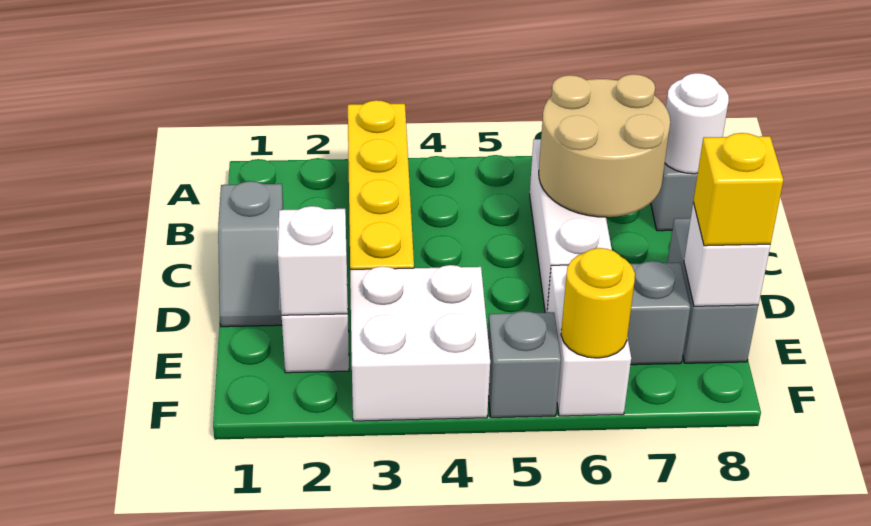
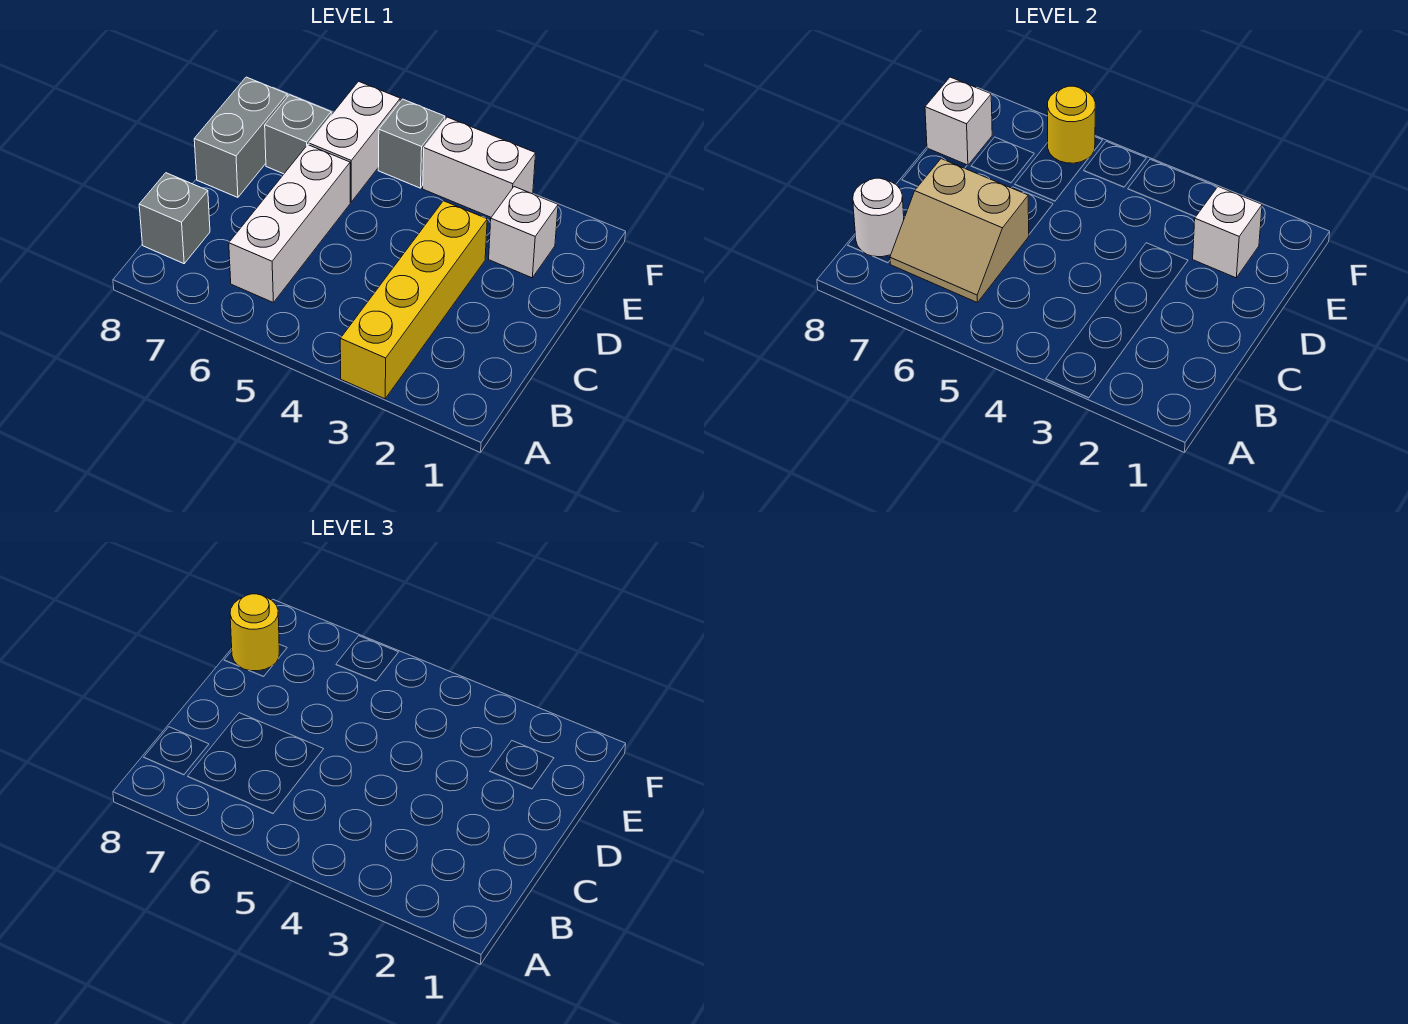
tan 2x2 round brick [539,74,670,217] -> tan 2x2 slope [890,159,1029,302]
grey 1x2 slope [218,181,283,327] -> none
white 2x2 brick [350,265,490,421] -> white 1x2 brick [423,117,536,217]
yellow 1x1 brick [693,133,783,246] -> yellow 1x1 round brick [230,594,279,671]

